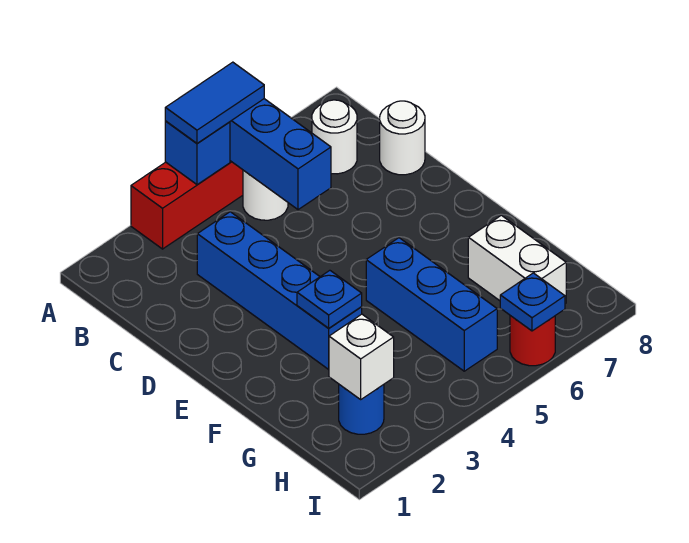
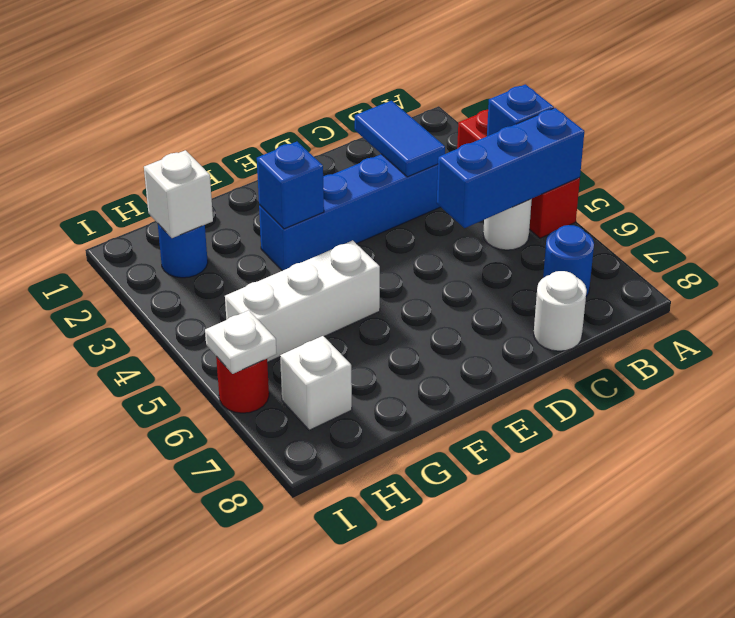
blue 1x2 tile [165,62,264,143] -> blue 1x2 tile moved to [355,101,445,177]
white 1x1 round brick [312,100,357,174] -> blue 1x1 round brick [543,225,594,296]
blue 1x1 plate [297,270,362,328] -> blue 1x1 brick [257,142,324,229]
blue 1x3 brick [366,238,497,371] -> white 1x3 brick [225,240,380,362]
white 1x2 brick [468,215,566,304] -> white 1x1 brick [280,336,352,430]
blue 1x1 plate [500,273,565,331] -> white 1x1 plate [205,310,277,374]

